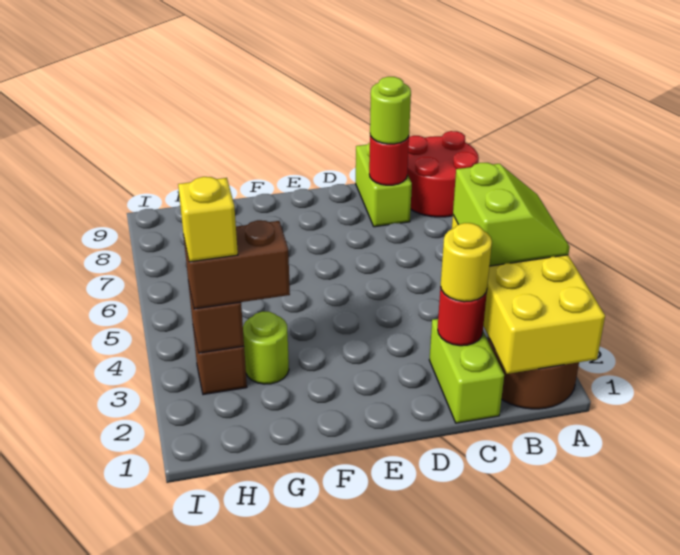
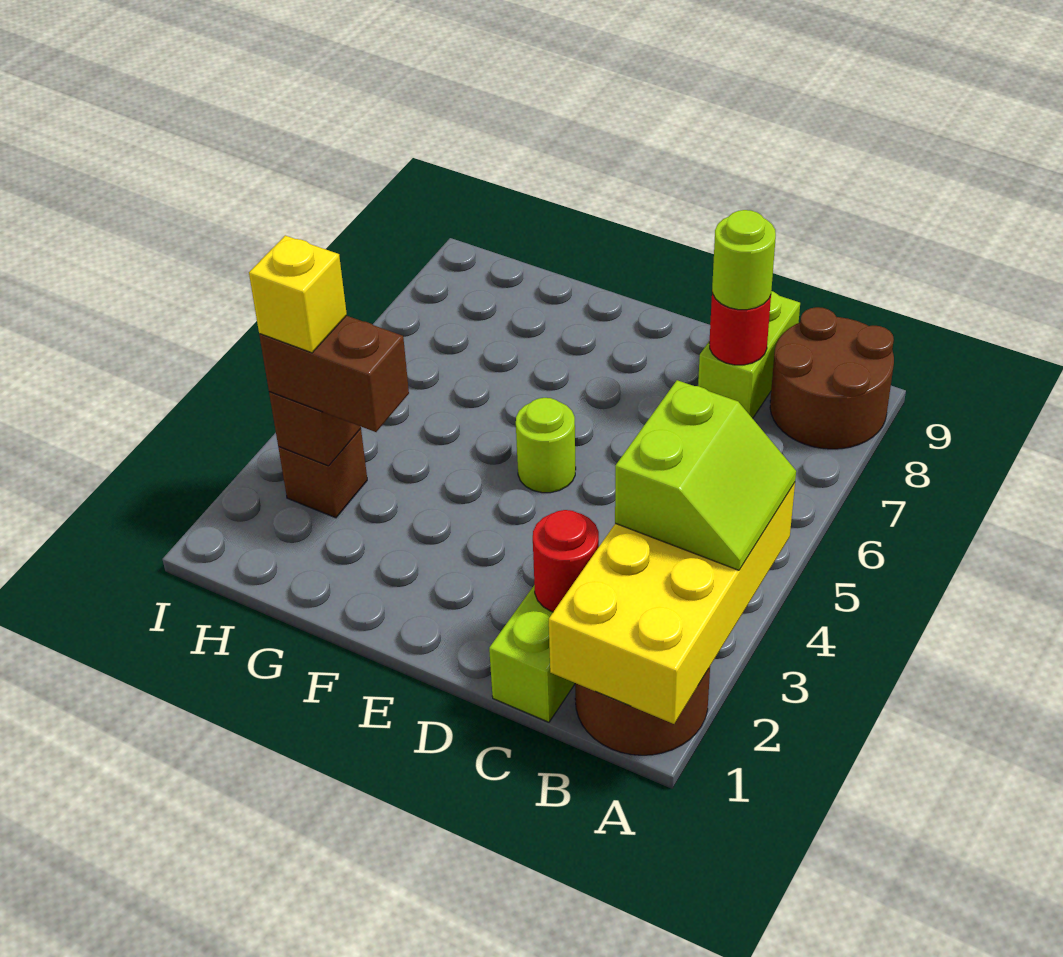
red 2x2 round brick [407,131,479,217] -> brown 2x2 round brick [770,307,894,449]
yellow 1x1 round brick [441,223,492,302] -> none
lime 1x1 round brick [243,312,289,384] -> lime 1x1 round brick moved to [516,398,576,493]

